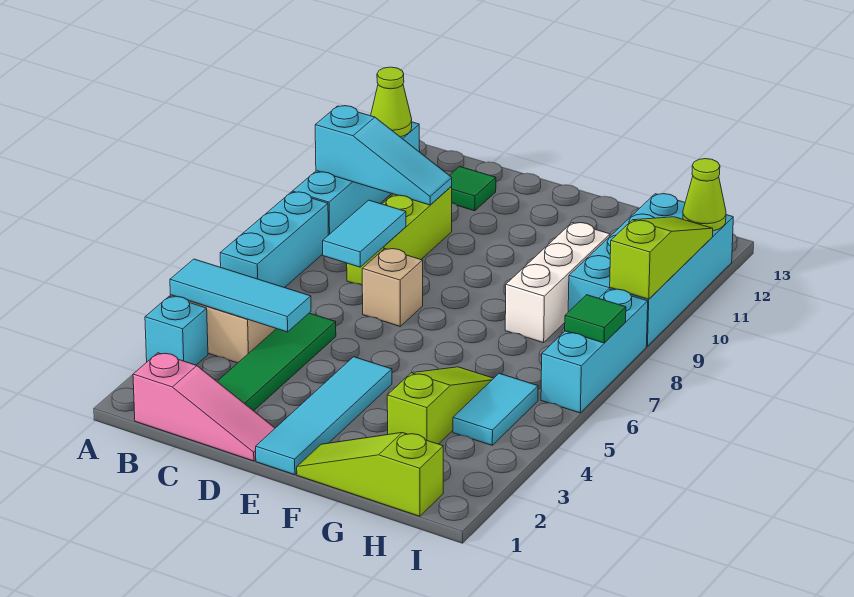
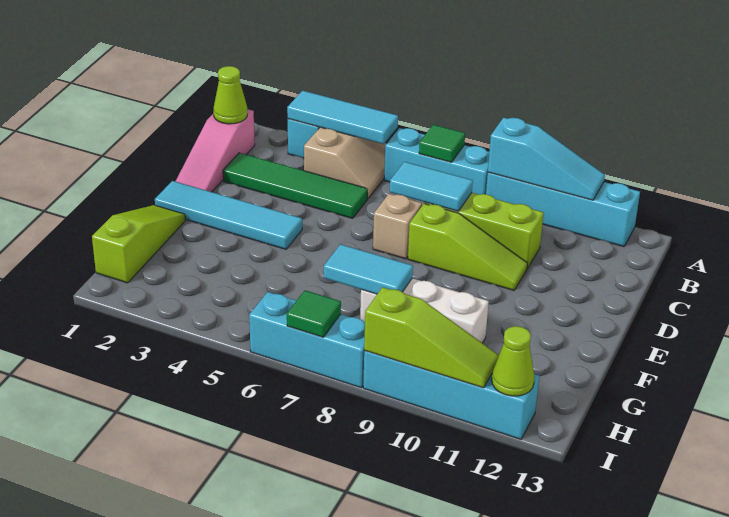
cyan 1x3 tile [170,259,311,332] -> cyan 1x3 tile turned to [287,91,398,144]
cyan 1x3 slope [315,106,452,205] -> cyan 1x3 slope turned to [488,118,605,200]
lime 1x1 cone [371,67,412,137] -> lime 1x1 cone moved to [213,66,247,124]
green 1x1 tile [449,167,496,211] -> green 1x1 tile moved to [419,125,465,162]
lime 1x3 slope [387,367,494,444] -> lime 1x3 slope moved to [408,203,528,290]
cyan 1x2 tile [453,373,538,445] -> cyan 1x2 tile moved to [324,244,413,294]
cyan 2x4 brick [568,194,733,346] -> cyan 1x4 brick [363,350,539,439]

